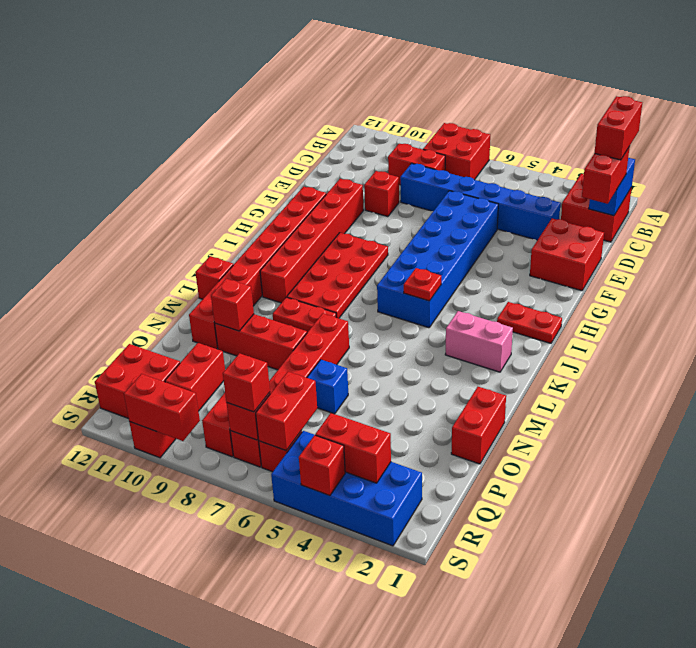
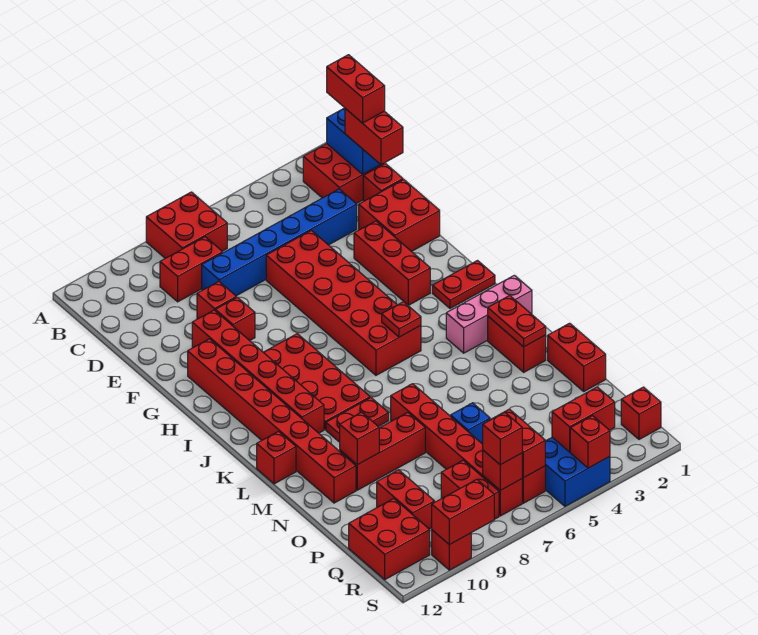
none -> red 1x1 brick [363,164,403,201]
blue 2x6 brick [377,191,498,328] -> red 2x6 brick [266,230,421,375]
none -> red 1x3 brick [354,221,430,305]
none -> red 1x1 brick [215,297,255,341]
pink 1x2 brick [445,311,513,372] -> pink 1x3 brick [446,275,532,353]
none -> red 1x2 brick [488,317,546,372]
none -> red 1x2 plate [488,296,546,347]
none -> red 1x1 brick [621,387,661,439]
blue 2x4 brick [271,431,422,546] -> blue 2x2 brick [545,437,610,506]

